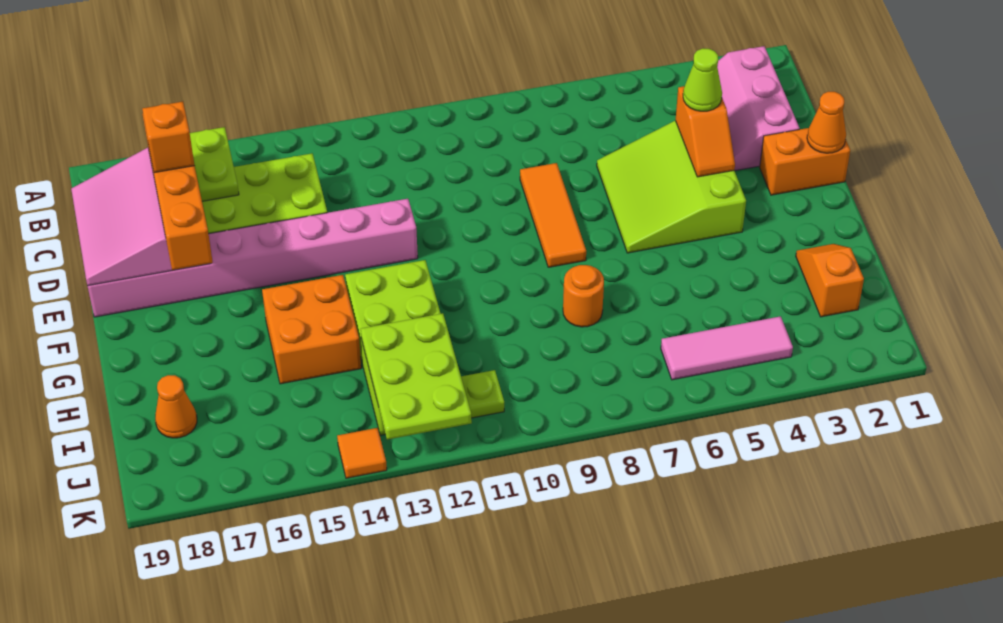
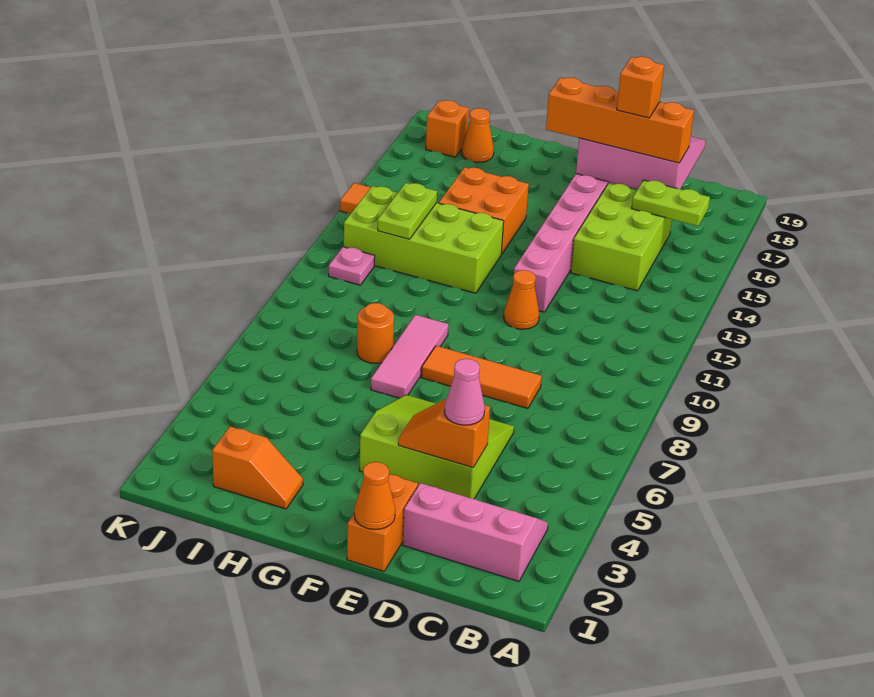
lime 1x1 cone [683,49,722,111] -> pink 1x1 cone [444,359,485,425]
none -> orange 1x1 cone [504,270,539,329]
lime 2x3 plate [361,313,472,440] -> lime 1x2 plate [378,183,437,239]
pink 1x3 tile [661,316,793,380] -> pink 1x3 tile moved to [371,315,448,398]
lime 1x1 plate [461,370,504,418] -> pink 1x1 plate [329,247,375,285]
none -> orange 1x1 brick [426,100,469,157]

